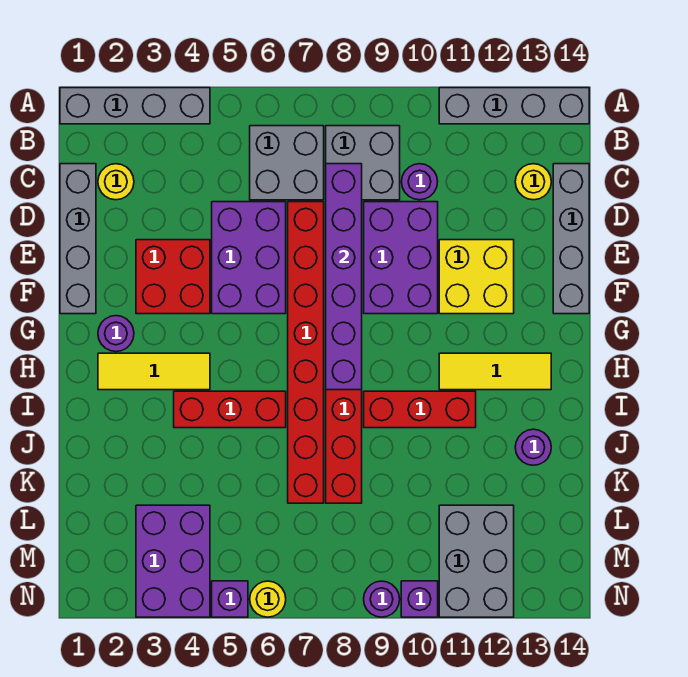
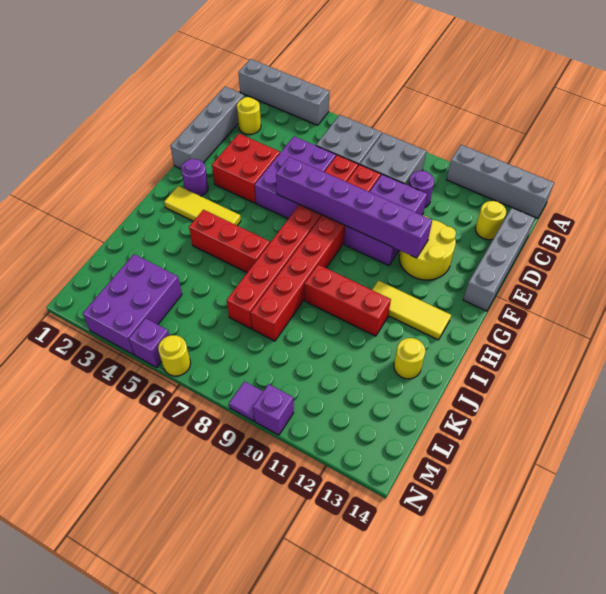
purple 1x6 brick [326,164,362,390] -> purple 1x6 brick turned to [276,157,432,258]
yellow 2x2 brick [439,240,514,314] -> yellow 2x2 round brick [399,216,456,280]
purple 1x1 round brick [515,429,551,465] -> yellow 1x1 round brick [394,338,425,379]
grey 2x3 brick [439,505,514,617] -> none
purple 1x1 round brick [364,581,400,617] -> purple 1x1 tile [229,381,263,421]

